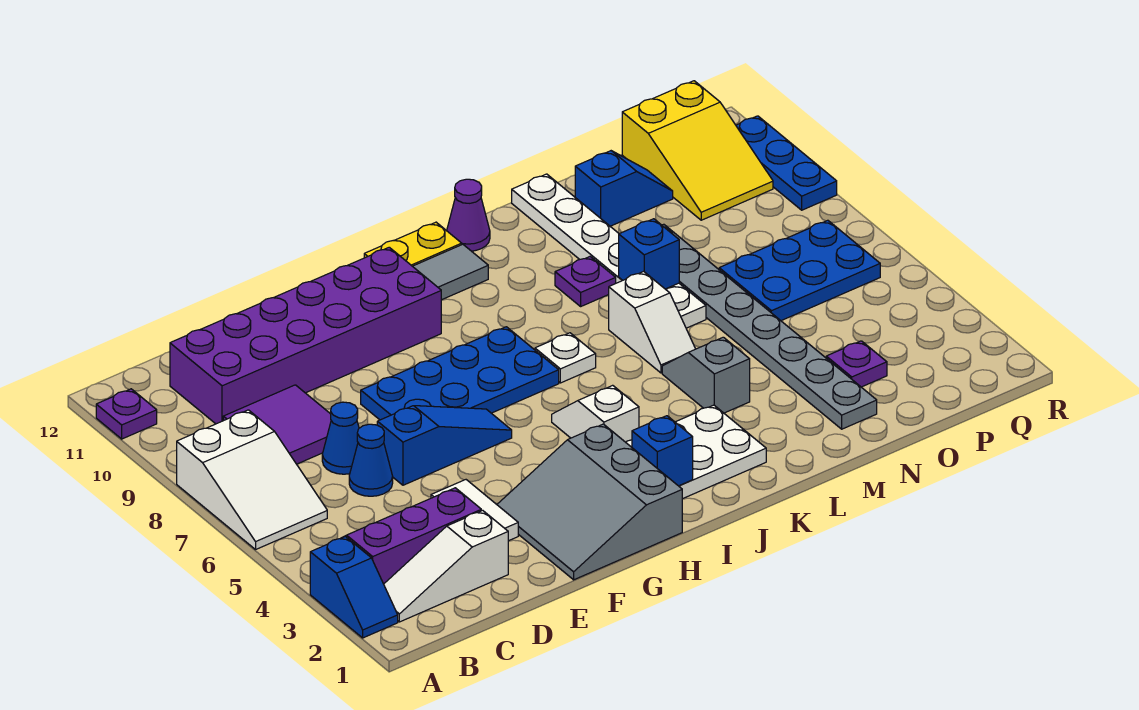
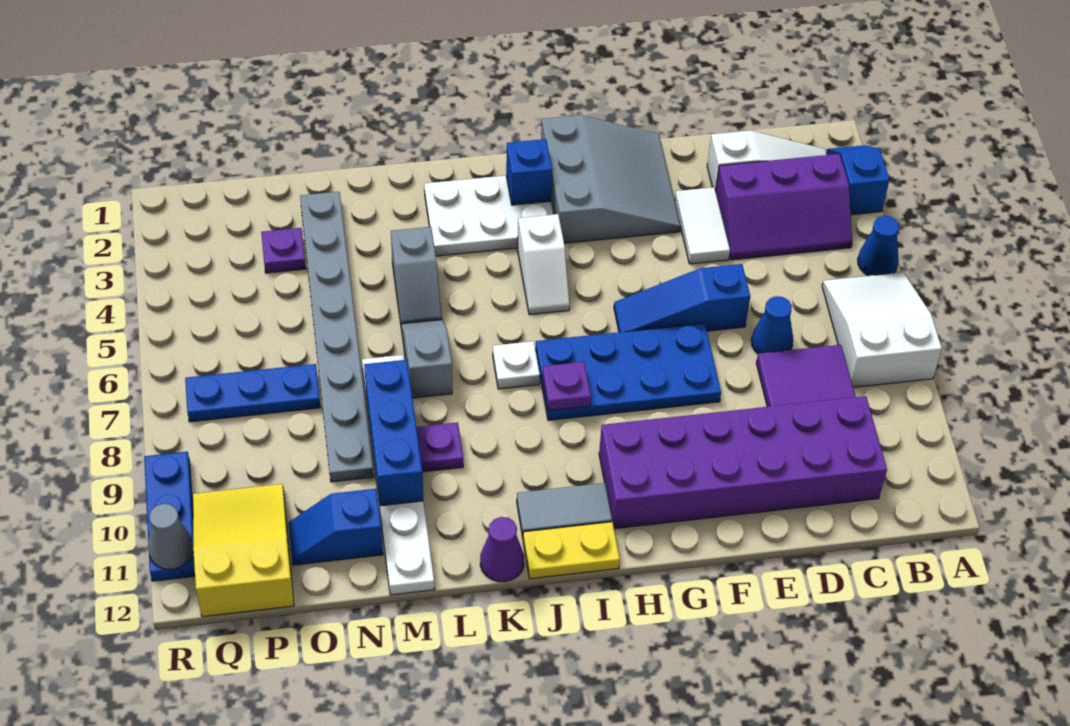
purple 1x1 plate [96,389,157,439] -> purple 1x1 plate moved to [542,362,591,411]
blue 1x1 cone [349,424,393,496] -> blue 1x1 cone moved to [858,216,899,276]
white 1x2 slope [609,271,695,373] -> grey 1x2 slope [401,320,452,398]
blue 1x1 brick [619,219,679,289] -> blue 1x3 brick [364,360,423,506]
blue 2x3 plate [719,220,880,321] -> blue 1x3 plate [185,364,321,422]
none -> grey 1x1 cone [148,504,193,569]

